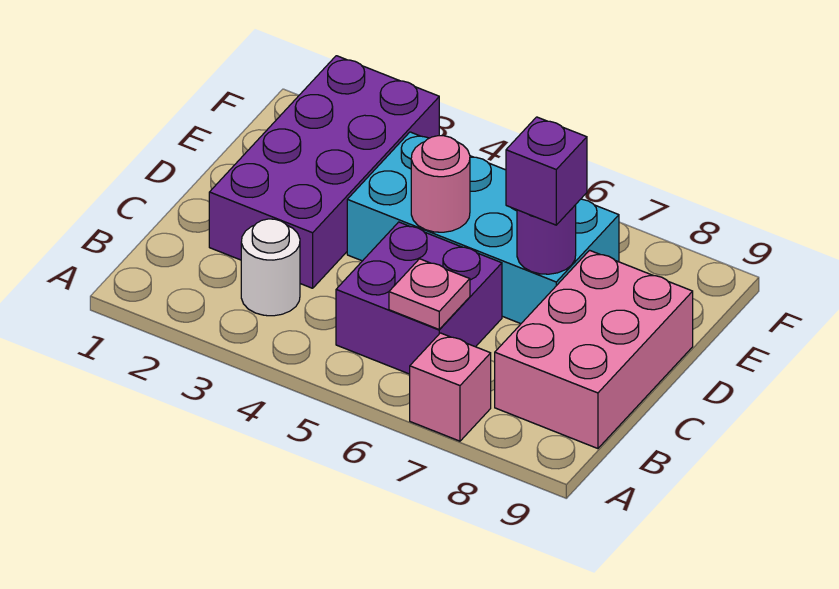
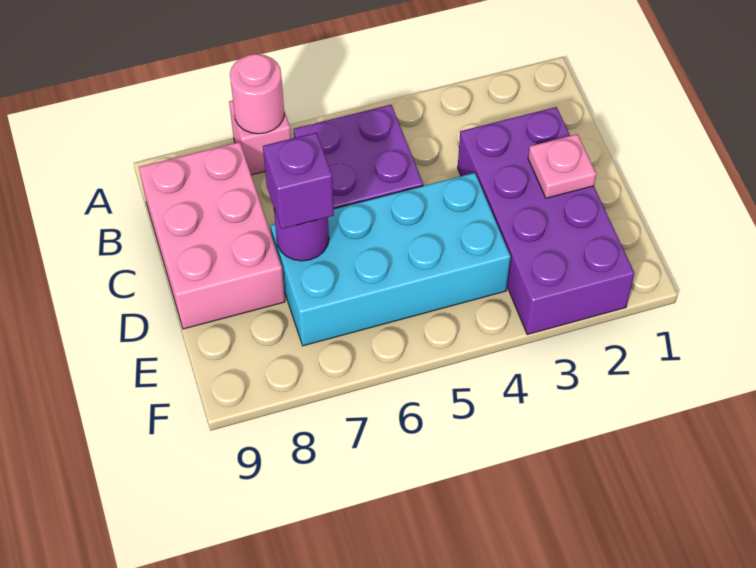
white 1x1 round brick [241,219,300,316] -> none
pink 1x1 plate [389,259,470,329] -> pink 1x1 plate moved to [528,134,596,198]
pink 1x1 round brick [411,136,470,232] -> pink 1x1 round brick moved to [230,54,284,134]

